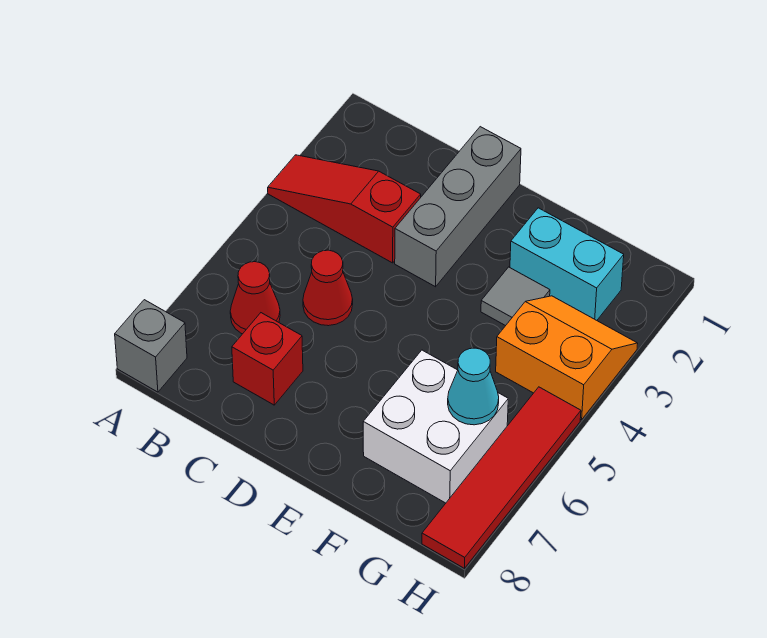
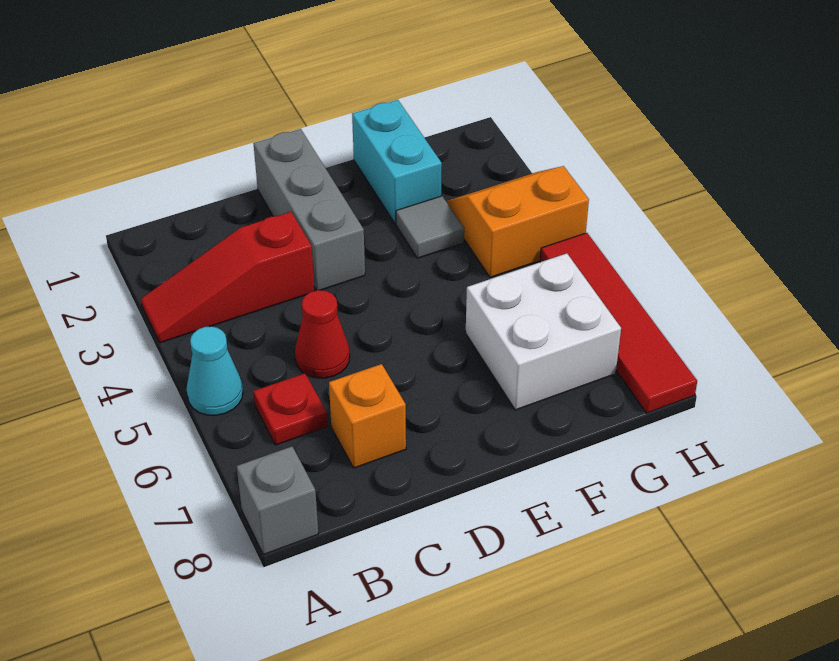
red 1x1 cone [230,262,280,334] -> red 1x1 plate [253,373,328,445]
red 1x1 brick [232,313,303,405] -> orange 1x1 brick [329,364,406,468]
cyan 1x2 brick [510,208,624,320] -> cyan 1x2 brick turned to [352,100,442,224]
cyan 1x1 cone [448,348,499,425] -> cyan 1x1 cone moved to [186,326,243,415]

